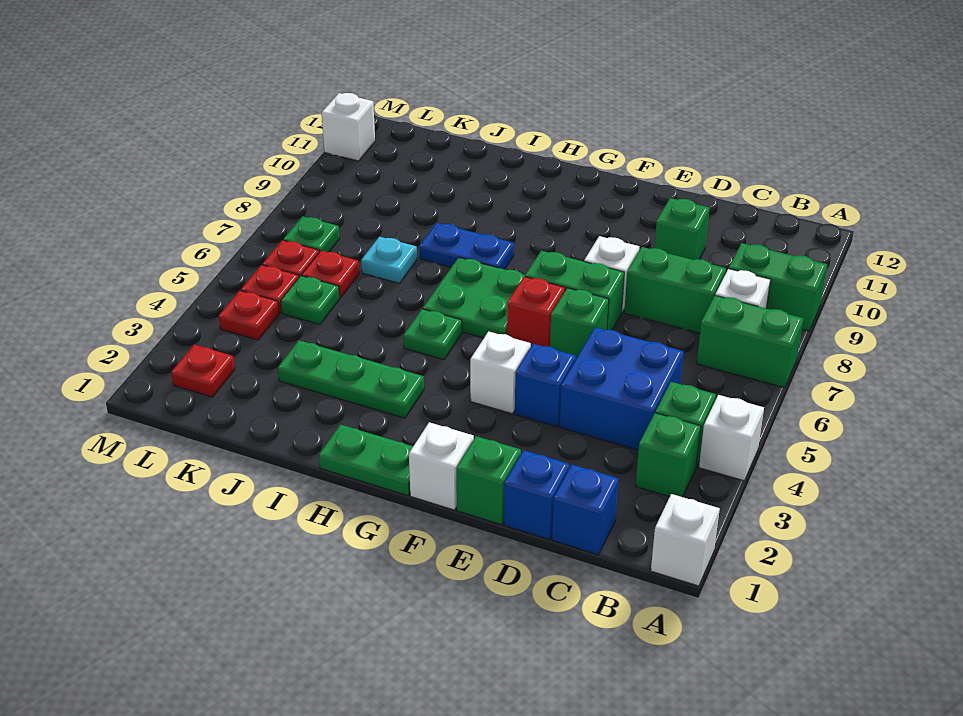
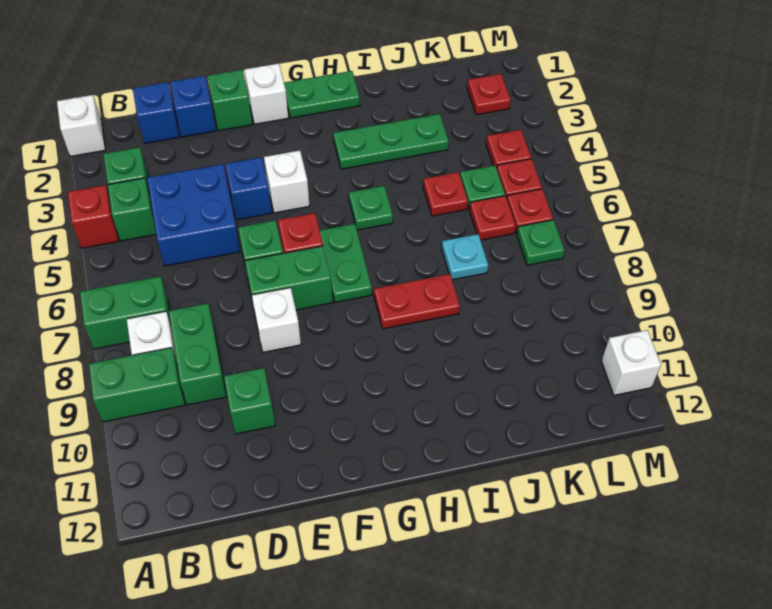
white 1x1 brick [699,395,764,481] -> red 1x1 brick [68,185,118,248]
green 1x2 brick [624,247,726,333] -> green 1x2 brick turned to [169,303,227,405]
green 2x2 plate [423,258,525,338] -> green 1x2 plate [320,224,372,302]
blue 1x2 plate [420,223,514,269] -> red 1x2 plate [374,274,460,329]
none -> red 1x1 plate [423,172,468,216]

